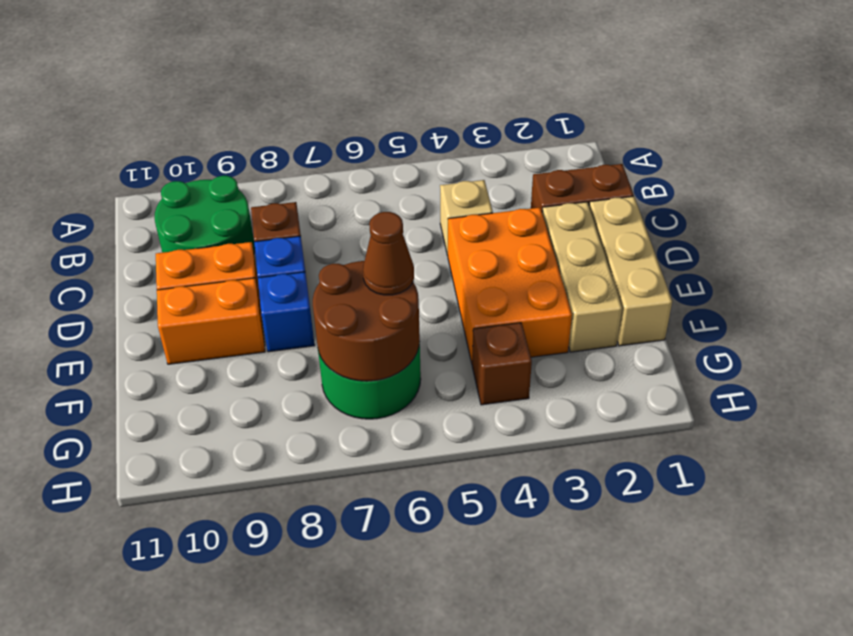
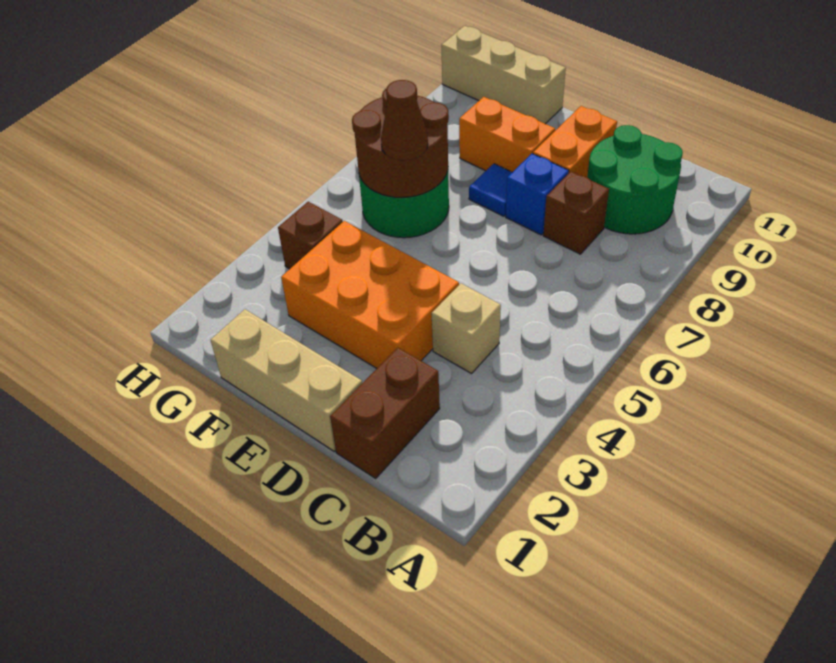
tan 1x3 brick [542,202,622,352] -> tan 1x3 brick moved to [441,26,566,124]
blue 1x1 brick [258,272,315,352] -> blue 1x1 tile [469,164,512,216]
orange 1x2 brick [157,278,265,364] -> orange 1x2 brick turned to [459,97,555,172]

